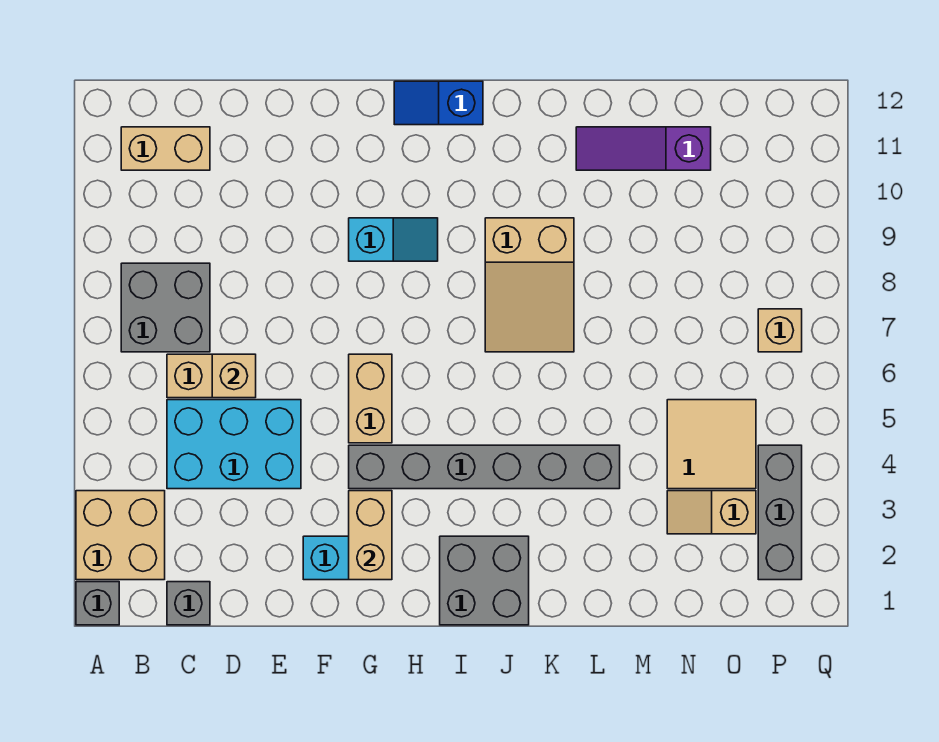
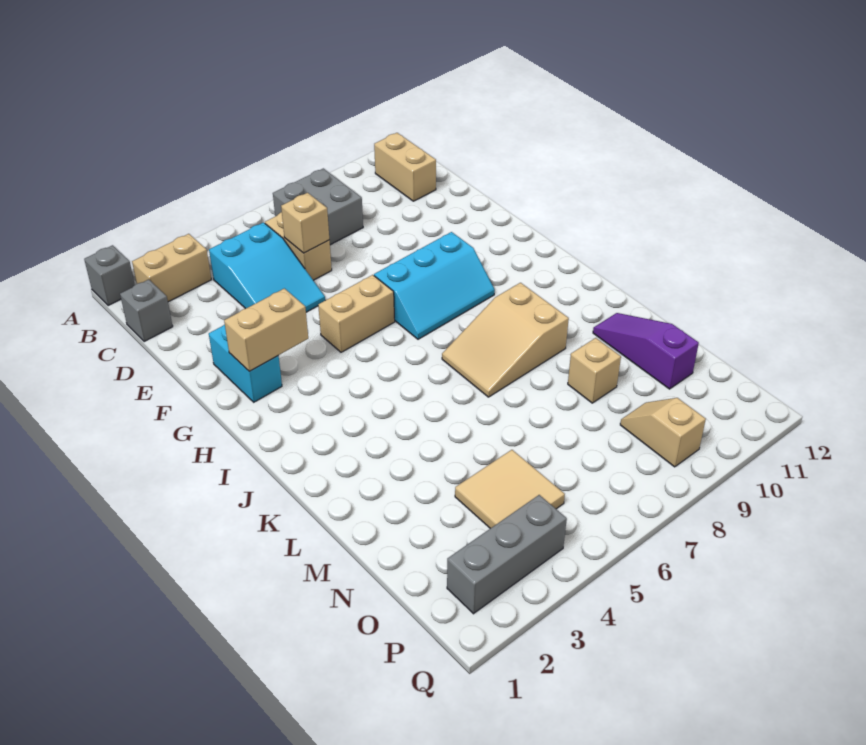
tan 2x2 brick [76,491,165,580] -> tan 1x2 brick [132,234,211,302]
cyan 2x3 brick [167,400,301,489] -> cyan 2x3 slope [209,222,325,312]
grey 1x6 brick [349,445,620,489] -> none
cyan 1x2 slope [349,218,438,261] -> cyan 2x3 slope [374,232,495,339]
blue 1x2 slope [394,81,483,125] -> none
grey 2x2 brick [440,536,529,625] -> none
tan 1x2 slope [667,491,756,534] -> tan 1x2 slope moved to [620,398,706,467]
tan 1x1 brick [758,309,802,352] -> tan 1x1 brick moved to [568,338,621,403]

